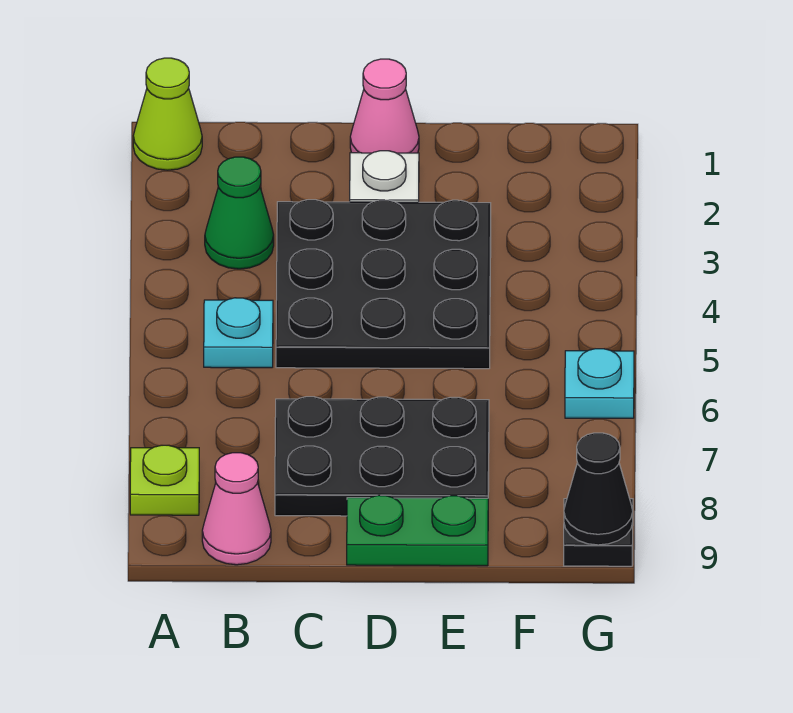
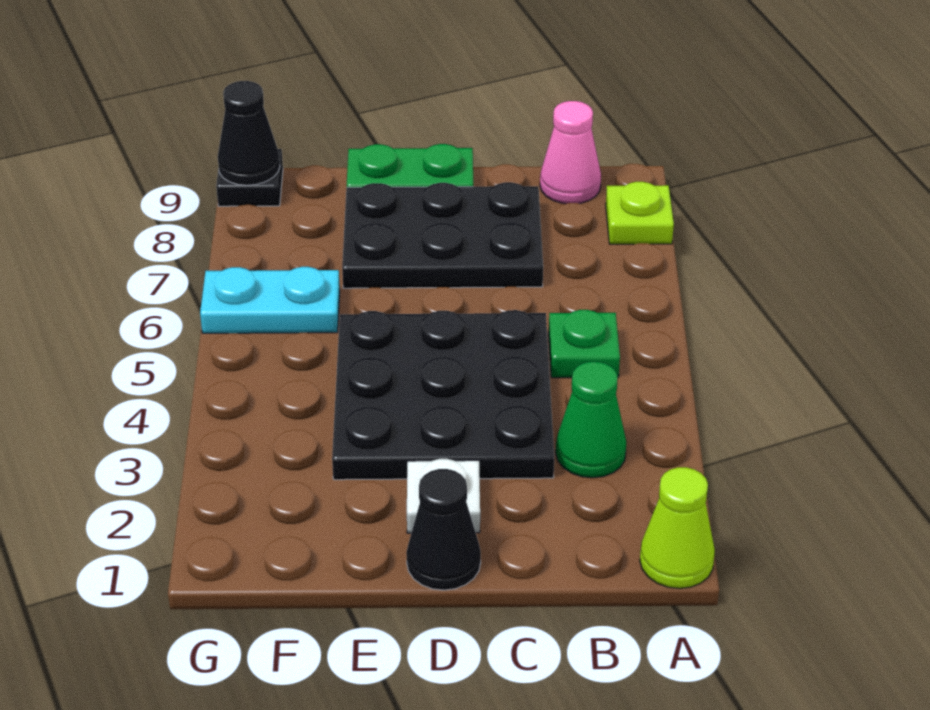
cyan 1x1 plate [204,298,273,368] -> green 1x1 plate [549,310,620,378]
pink 1x1 cone [350,59,419,153] -> black 1x1 cone [406,469,481,590]
cyan 1x1 plate [565,349,634,418] -> cyan 1x2 plate [200,267,340,333]

